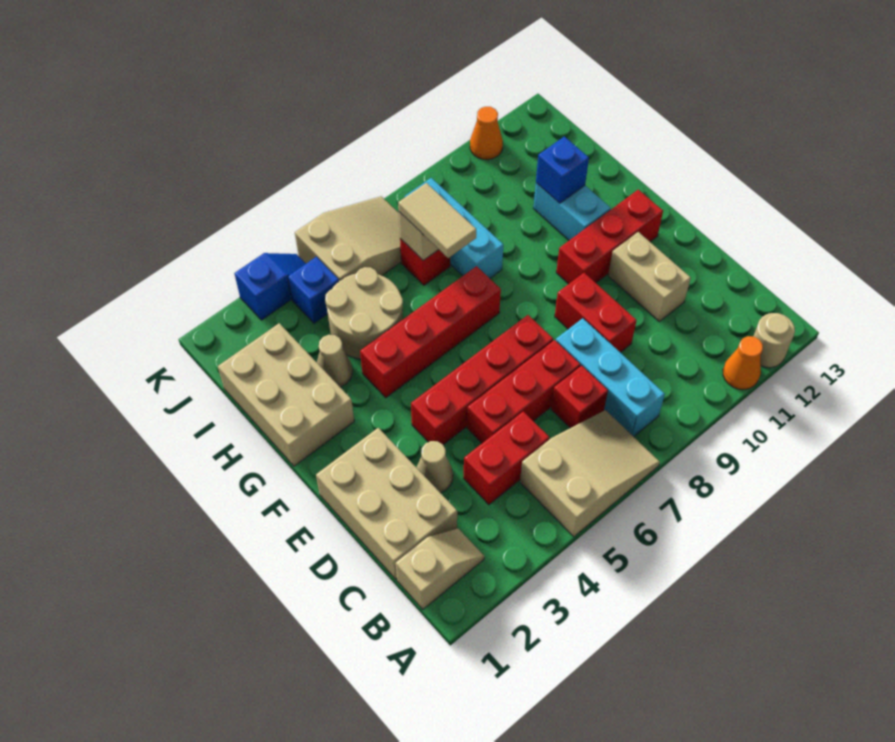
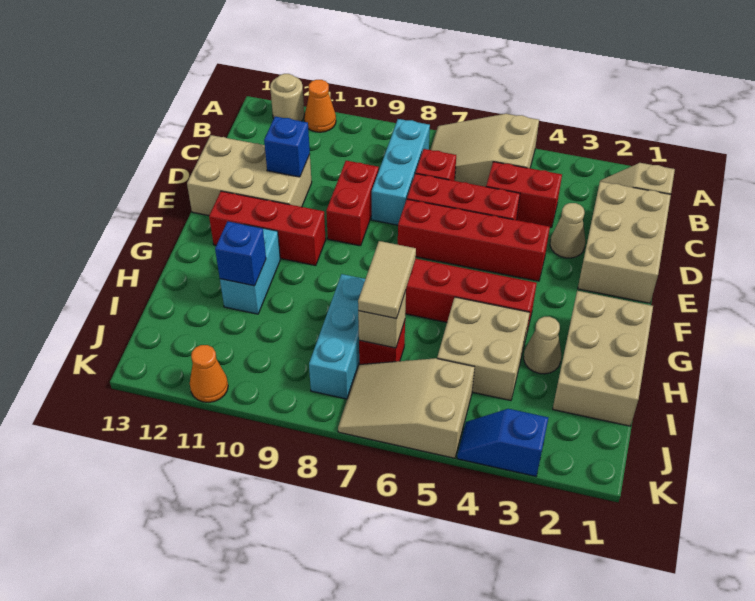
tan 1x2 brick [608,232,691,321] -> tan 2x3 brick [187,135,312,216]
tan 2x2 round brick [325,267,403,359] -> tan 2x2 brick [437,297,530,401]
blue 1x1 brick [288,257,339,323] -> blue 1x1 brick moved to [264,116,310,177]

